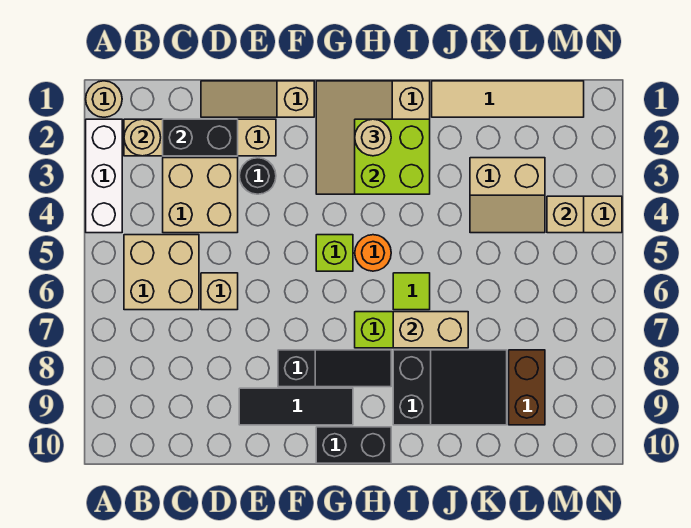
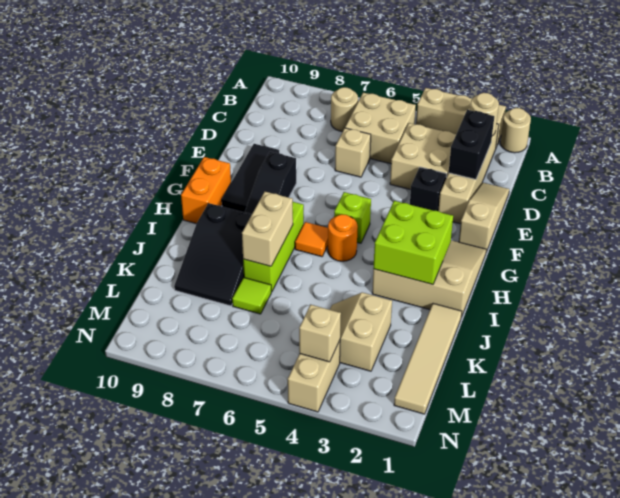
white 1x3 brick [86,119,122,233] -> tan 1x3 brick [416,88,506,147]
black 1x1 round brick [239,158,276,194] -> black 1x1 brick [410,167,447,211]
black 1x2 brick [316,427,391,463] -> orange 1x2 brick [181,157,231,224]
tan 1x1 round brick [355,119,391,156] -> tan 1x1 round brick moved to [331,87,358,131]
none -> orange 1x1 tile [295,222,328,257]
lime 1x1 tile [393,273,430,310] -> lime 1x1 tile moved to [232,277,271,314]
brown 1x2 brick [509,350,545,425] -> none

